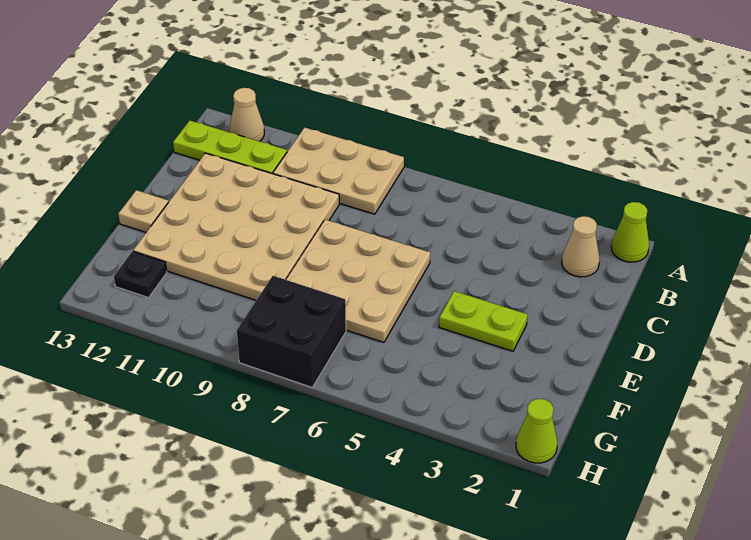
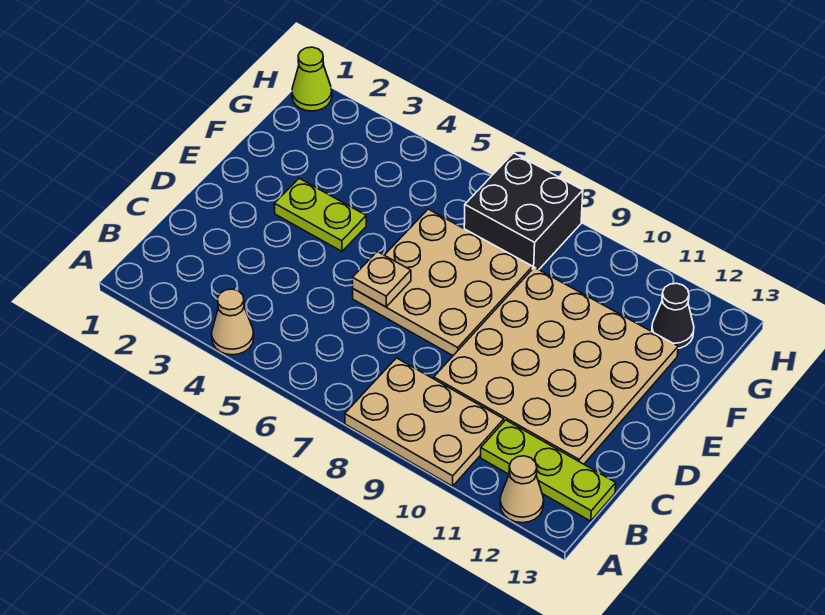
lime 1x1 cone [611,202,649,262] -> none
tan 1x1 cone [562,216,600,277] -> tan 1x1 cone moved to [212,289,254,355]
tan 1x1 plate [118,190,168,232] -> tan 1x1 plate moved to [352,252,411,307]
black 1x1 plate [114,251,167,298] -> black 1x1 cone [652,283,694,348]

